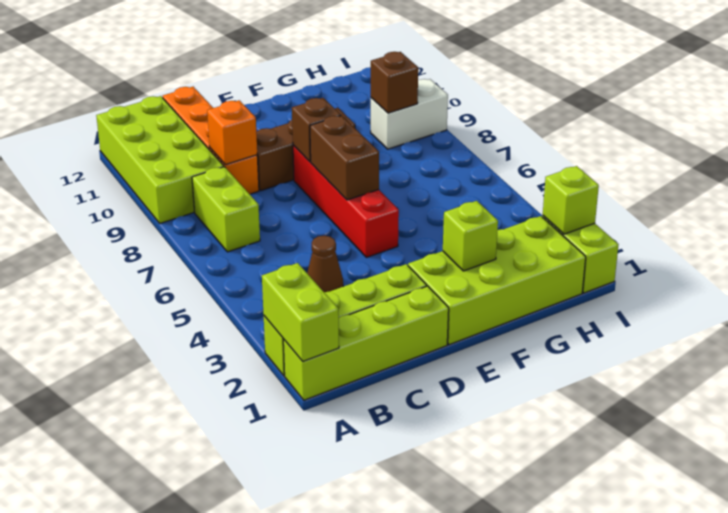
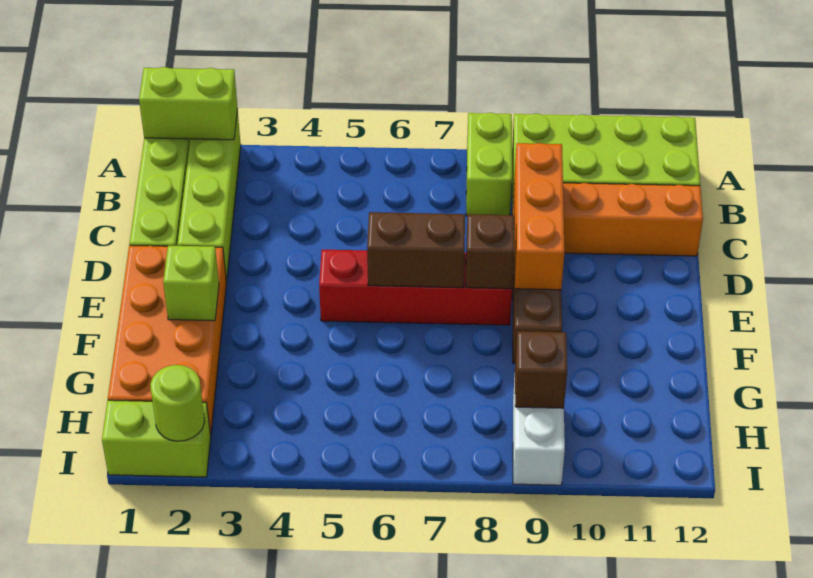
lime 1x2 brick [192,167,260,252] -> lime 1x2 brick turned to [466,113,512,216]
brown 1x1 cone [307,236,343,292] -> none
orange 1x1 brick [207,100,257,165] -> orange 1x3 brick [514,143,565,290]
lime 2x4 brick [408,216,586,345] -> orange 2x4 brick [108,245,227,436]
lime 1x1 brick [543,166,599,234] -> lime 1x1 round brick [150,365,205,441]

